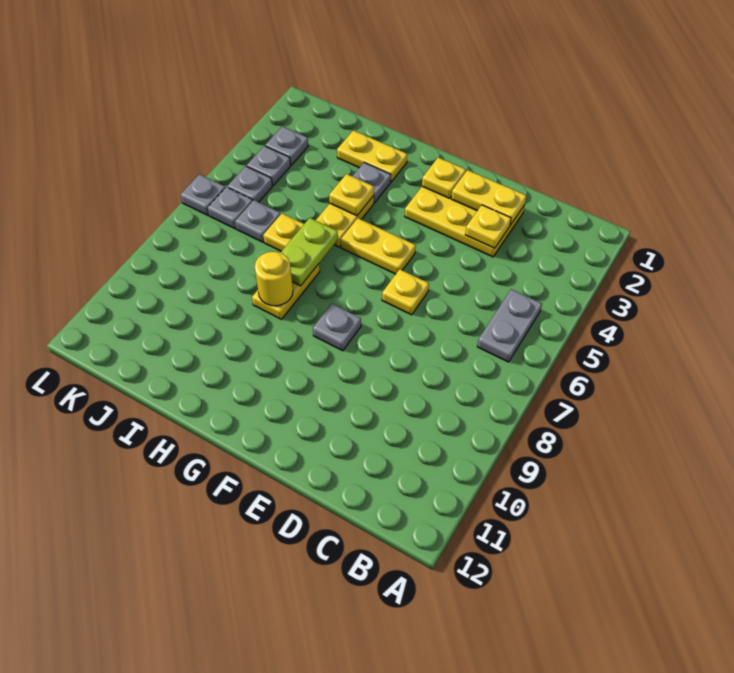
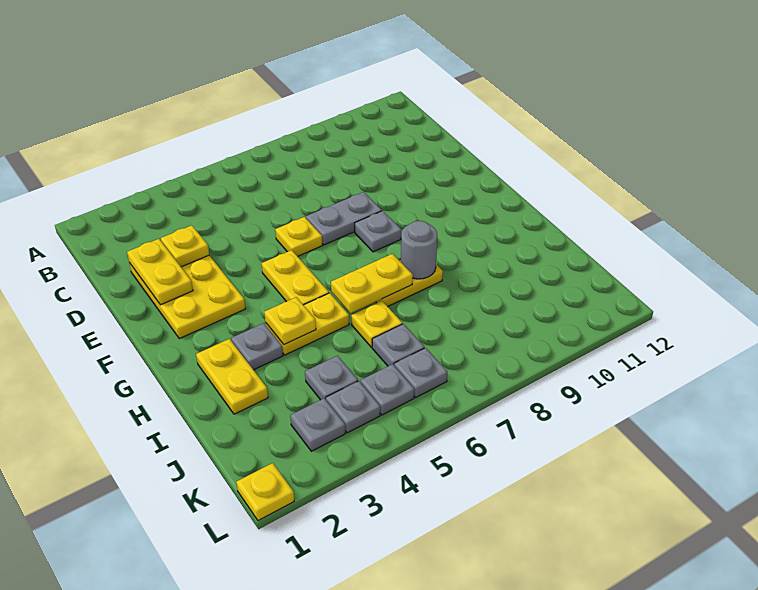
grey 1x2 plate [477,289,542,362] -> grey 1x2 plate moved to [306,192,382,245]
yellow 1x1 plate [422,158,466,199] -> yellow 1x1 plate moved to [236,463,294,521]
lime 1x2 plate [280,218,338,286] -> yellow 1x2 plate [331,254,413,313]
yellow 1x1 round brick [255,252,293,306] -> grey 1x1 round brick [401,221,437,279]
grey 1x1 plate [180,174,225,215] -> grey 1x1 plate moved to [305,356,358,400]

